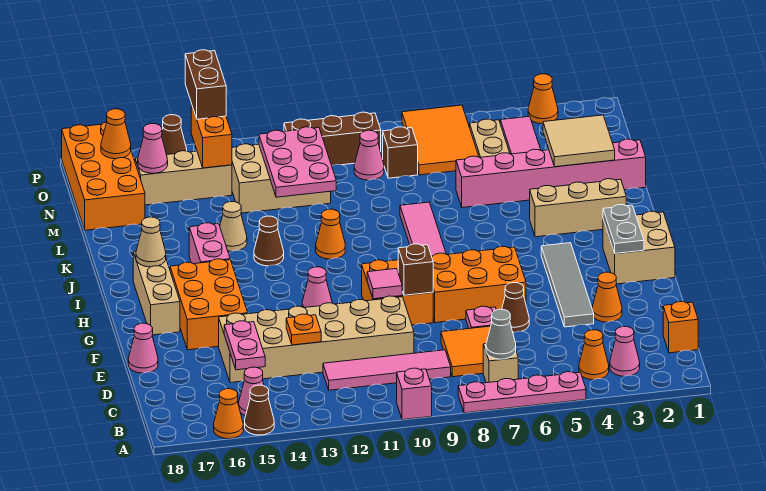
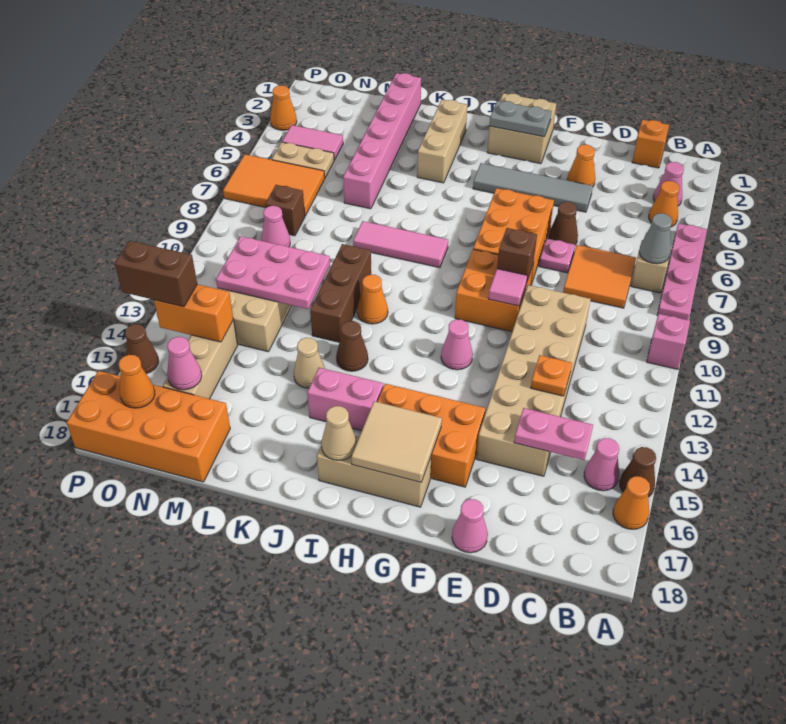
pink 1x4 tile [323,350,451,390] -> none
tan 2x2 tile [543,115,615,167] -> tan 2x2 tile moved to [351,401,442,482]
brown 1x3 brick [284,112,381,166] -> brown 1x3 brick moved to [310,244,371,342]

